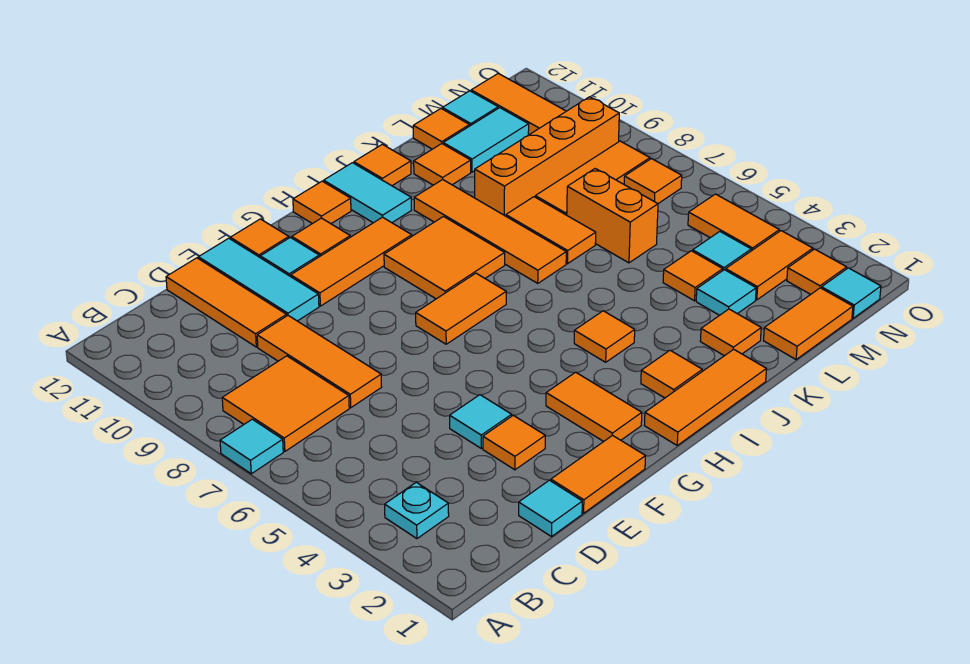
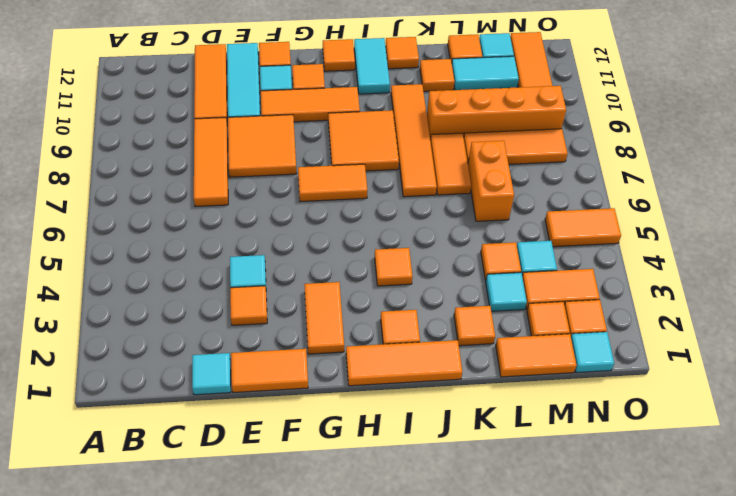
cyan 1x1 tile [220,419,283,474] -> none
cyan 1x1 plate [385,482,449,539] -> none
orange 2x2 tile [222,356,349,451] -> orange 2x2 tile moved to [228,115,297,177]
orange 1x2 tile [688,194,779,251] -> orange 1x2 tile turned to [545,208,621,247]
orange 1x1 tile [624,159,682,203] -> orange 1x1 tile moved to [527,302,570,336]

